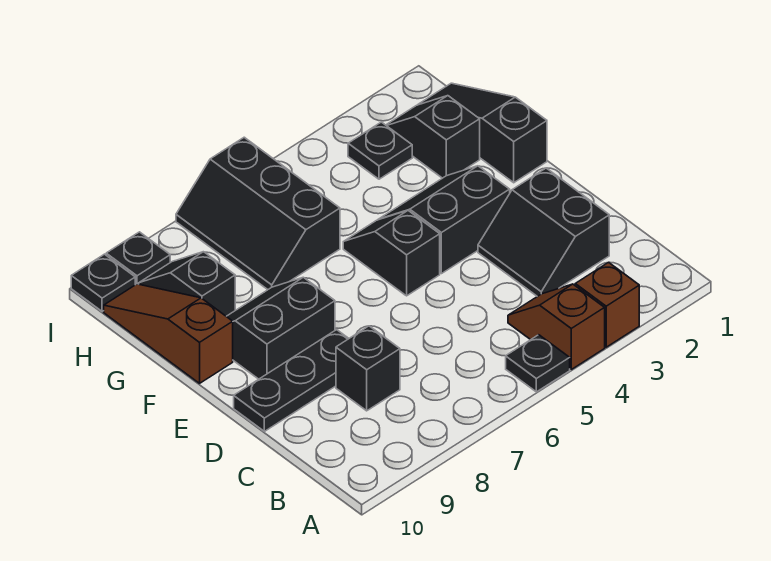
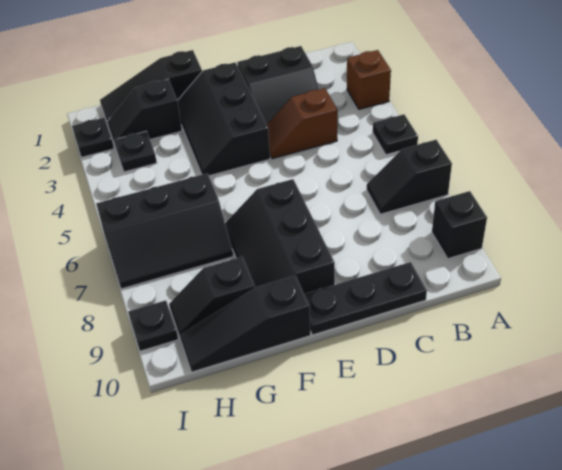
brown 1x2 slope [508,284,605,369] -> brown 1x2 slope moved to [267,88,338,159]
black 1x1 brick [336,326,400,411] -> black 1x1 brick moved to [432,191,487,259]
black 1x3 plate [234,330,349,431] -> black 1x3 plate turned to [304,262,427,335]
black 2x2 slope [378,166,510,274] -> black 2x3 slope [177,62,270,176]
black 1x2 slope [343,211,440,296] -> black 1x2 slope moved to [367,140,452,214]
black 2x2 slope [226,277,335,379] -> black 2x3 slope [225,179,335,294]
brown 1x3 slope [104,284,233,383] -> black 1x3 slope [180,276,310,372]
black 1x1 plate [71,254,135,311] -> black 1x1 plate moved to [72,118,114,157]

